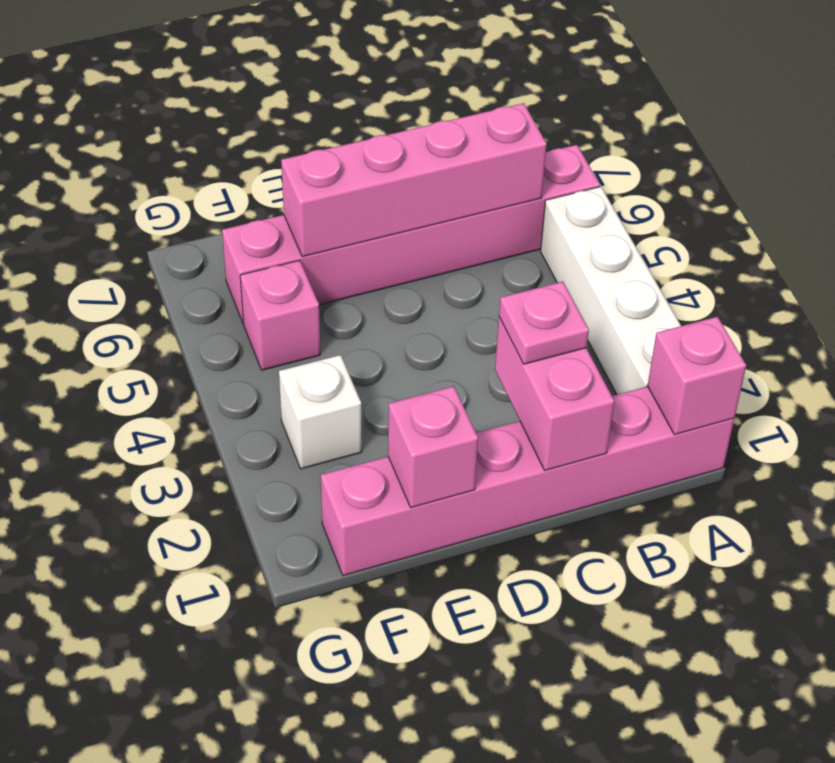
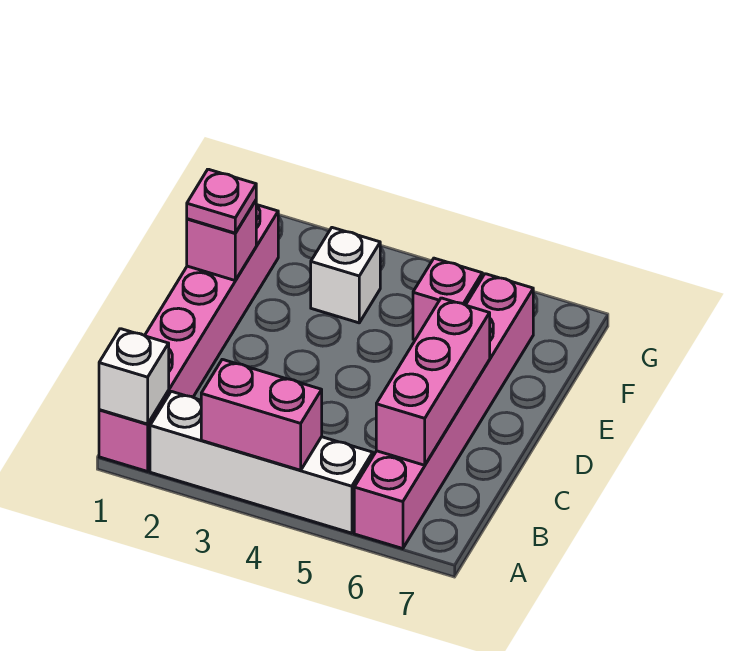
pink 1x1 brick [648,317,746,435] -> white 1x1 brick [99,329,169,424]
pink 1x4 brick [281,103,547,257] -> pink 1x3 brick [376,298,490,465]
pink 1x2 brick [495,317,614,470] -> pink 1x2 brick moved to [201,359,322,470]
pink 1x1 plate [499,282,589,364] -> pink 1x1 plate moved to [187,169,256,233]

